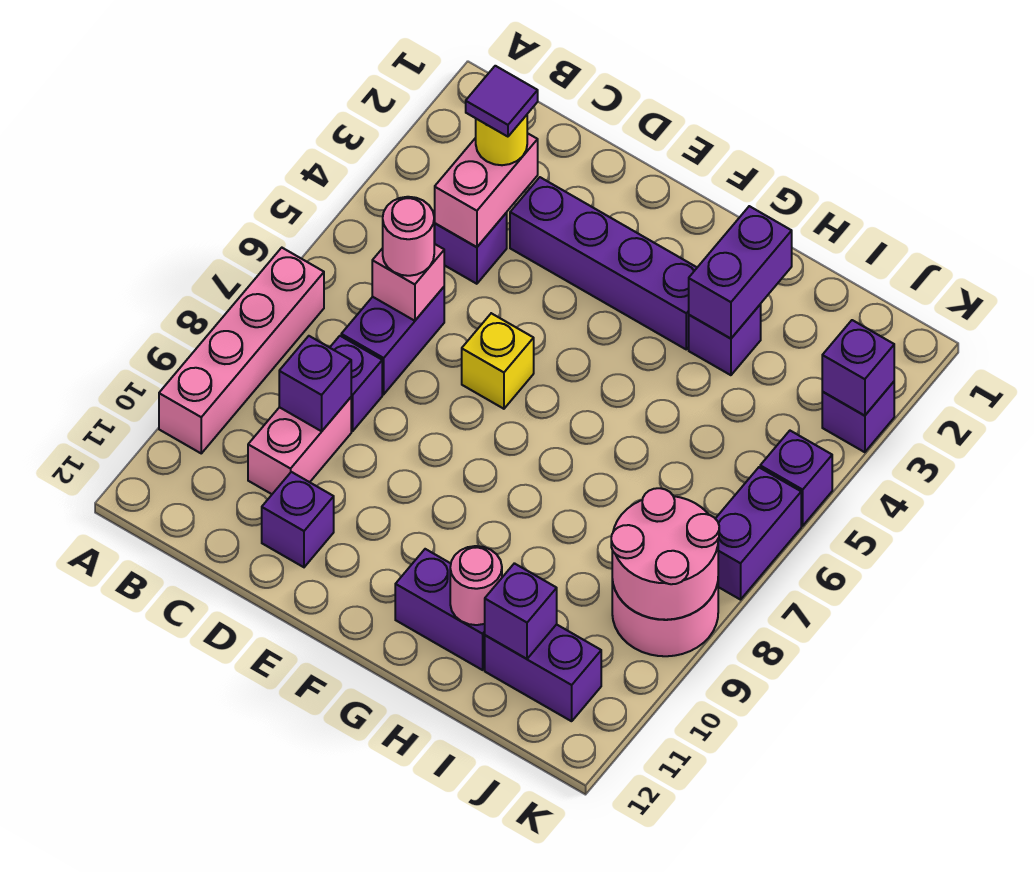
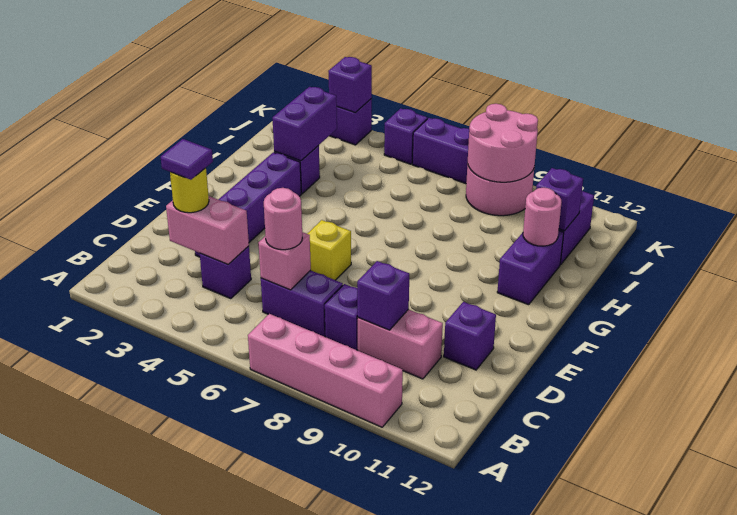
purple 1x2 brick [689,206,792,339] -> purple 1x2 brick turned to [272,87,337,161]

